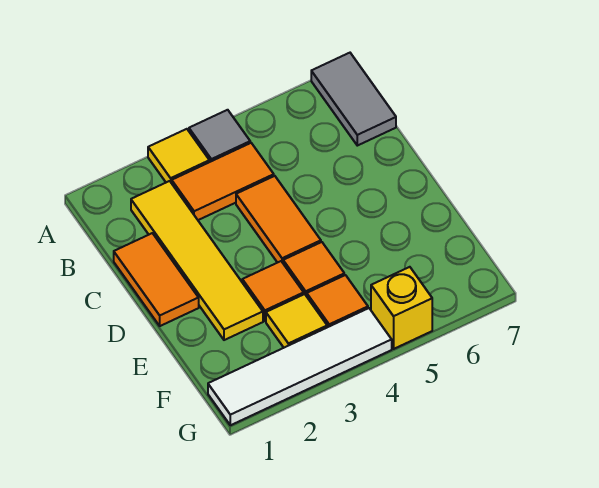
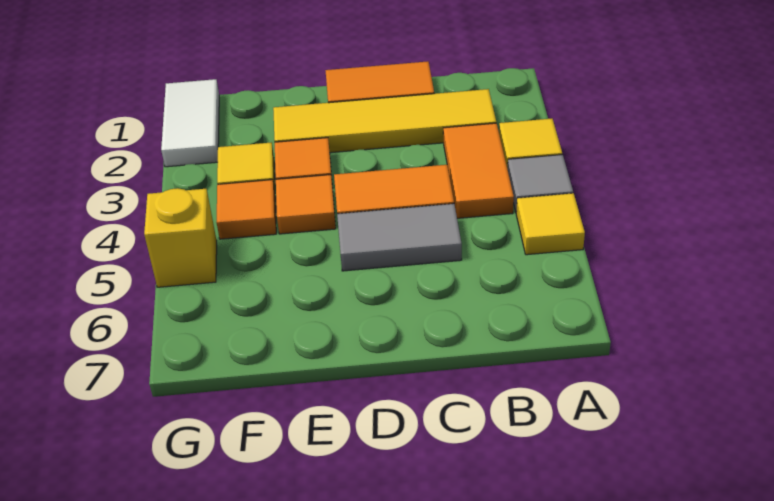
none -> yellow 1x1 tile [516,193,585,255]
grey 1x2 tile [311,53,396,146] -> grey 1x2 tile moved to [337,204,462,271]
white 1x4 tile [208,308,392,425] -> white 1x2 tile [161,79,219,167]

